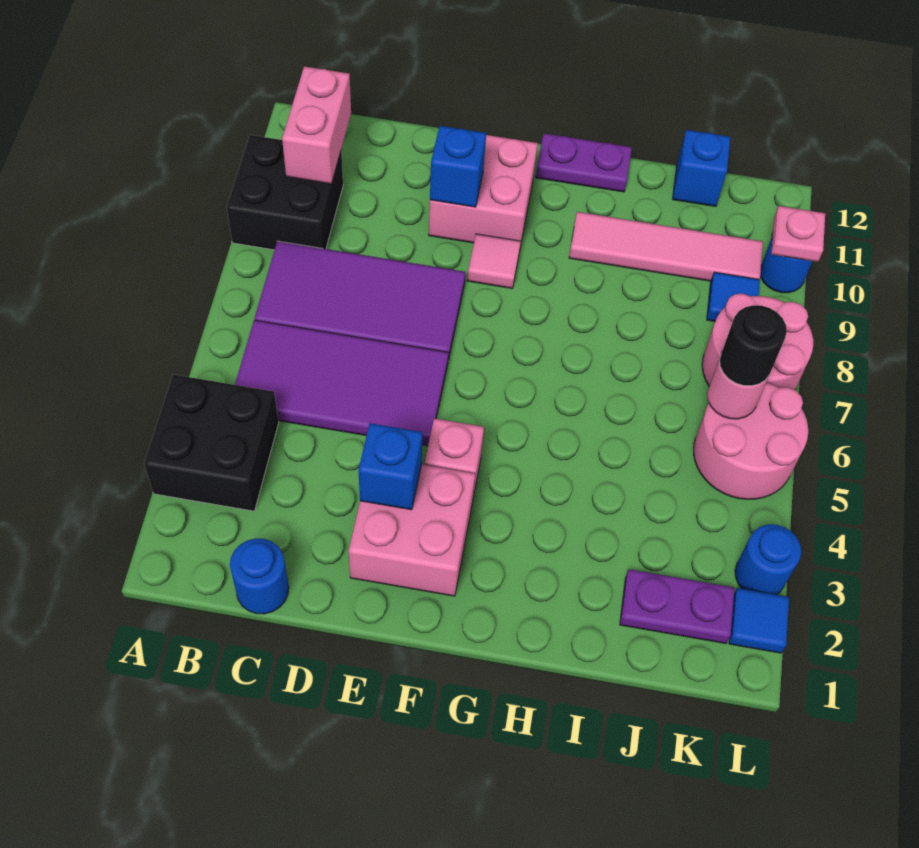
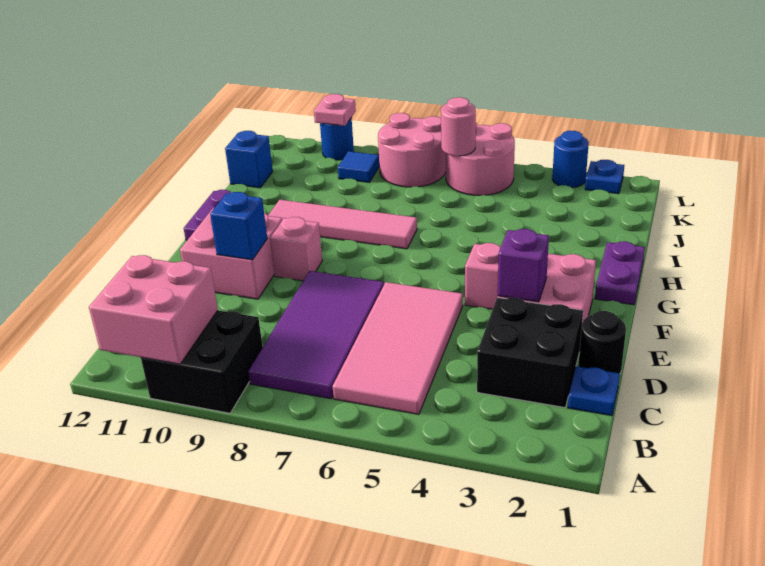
black 2x2 brick [144,375,279,511] -> black 2x2 brick moved to [477,298,583,407]
purple 2x4 tile [235,320,449,446] -> pink 2x4 tile [333,282,463,414]
pink 1x2 brick [282,66,351,184] -> pink 2x2 brick [89,255,218,364]
blue 1x1 round brick [230,538,289,614] -> blue 1x1 plate [568,366,620,416]
blue 1x1 brick [358,423,423,510] -> purple 1x1 brick [498,229,549,302]
pink 1x1 tile [467,234,521,288] -> pink 1x1 brick [270,217,322,281]
pink 1x4 tile [569,212,763,281] -> pink 1x4 tile turned to [268,200,417,249]
purple 1x2 plate [620,569,735,644] -> purple 1x2 plate moved to [595,241,645,305]
black 1x1 round brick [720,305,787,386] -> black 1x1 round brick moved to [579,311,626,374]
blue 1x1 tile [729,588,789,653] -> blue 1x1 plate [585,160,624,194]

